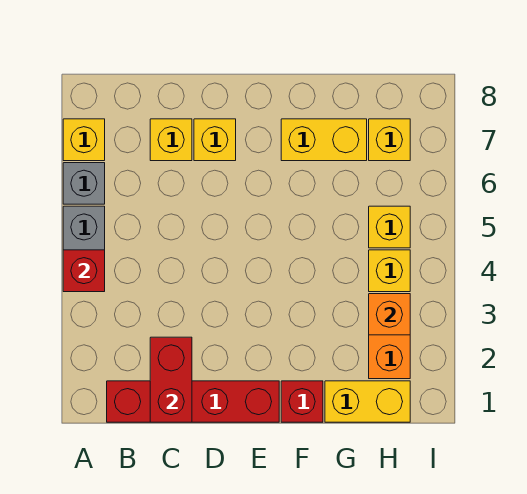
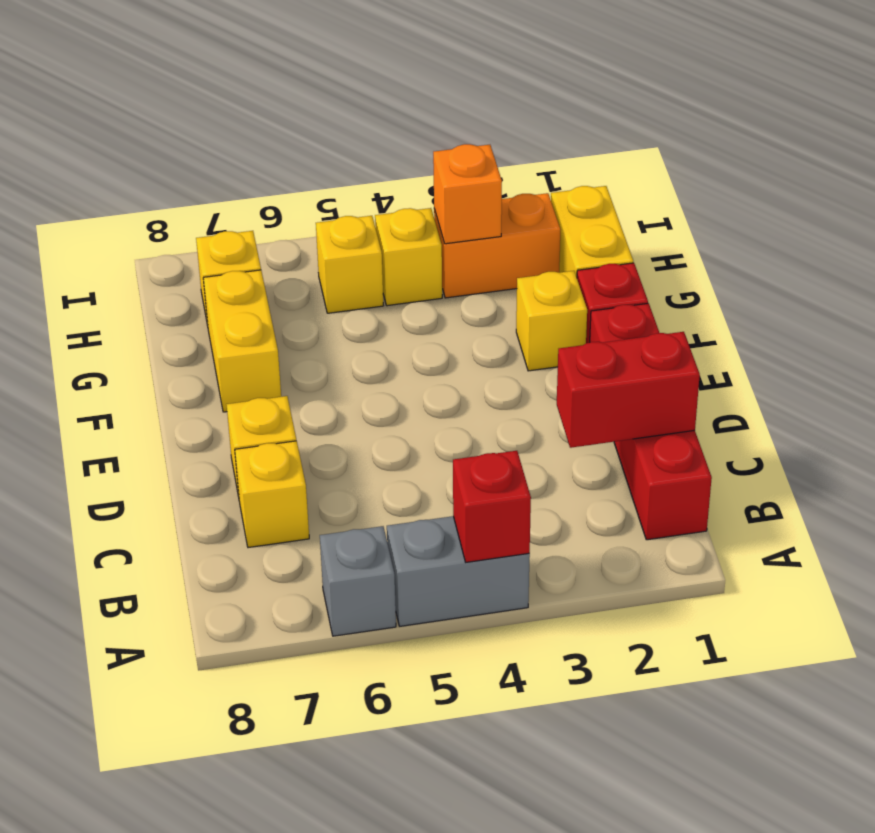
yellow 1x1 brick [63,119,105,161] -> yellow 1x1 brick moved to [516,271,587,371]

